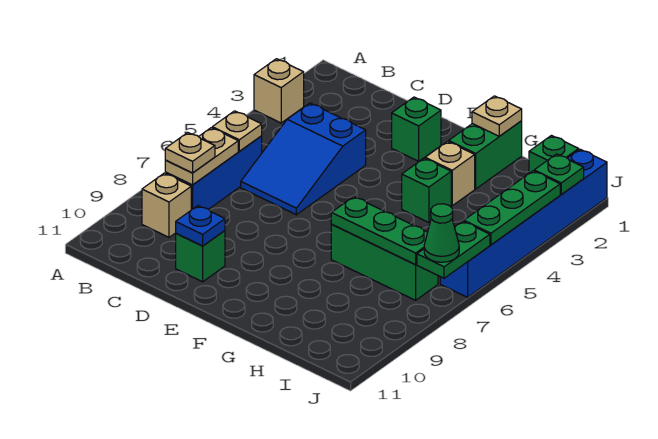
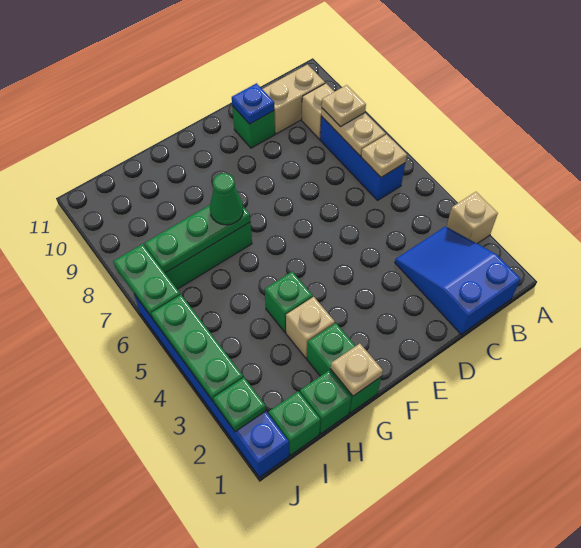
none -> tan 1x2 brick [263,65,325,134]
blue 2x3 slope [241,103,366,215] -> blue 2x3 slope moved to [395,226,521,334]
green 1x1 brick [392,97,441,161] -> green 1x1 brick moved to [300,371,351,434]
green 1x1 cone [424,204,459,262] -> green 1x1 cone moved to [210,173,243,225]

